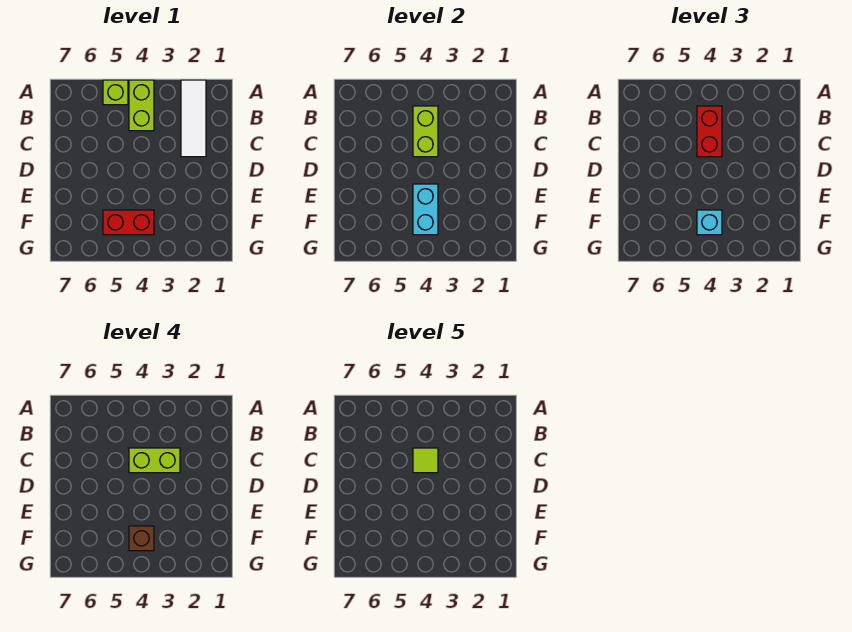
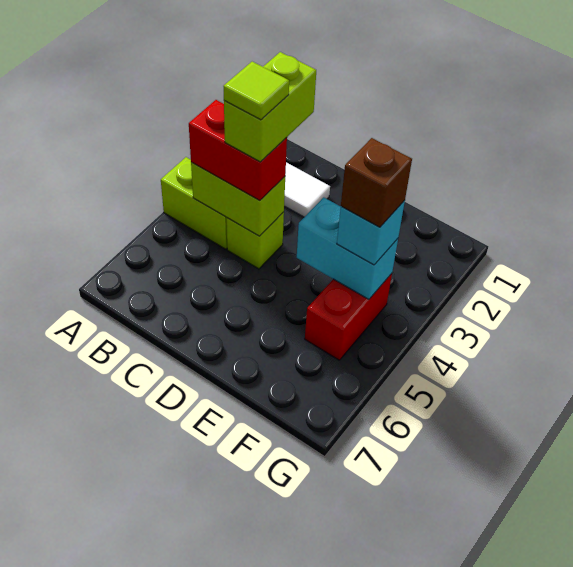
lime 1x1 brick [103,80,128,105] -> lime 1x1 brick moved to [227,212,284,269]

